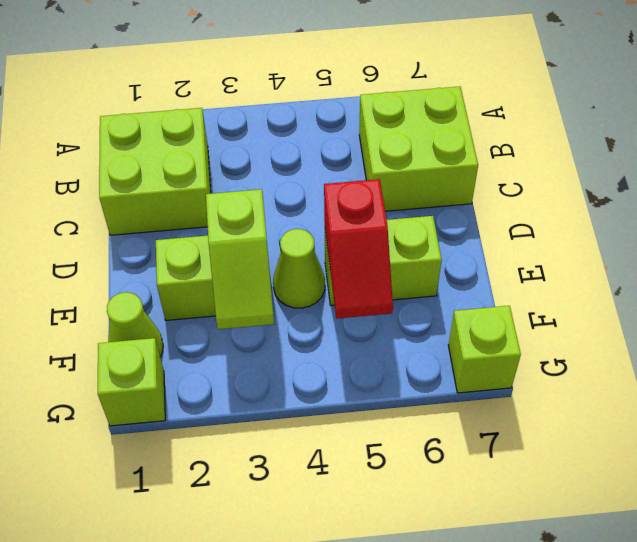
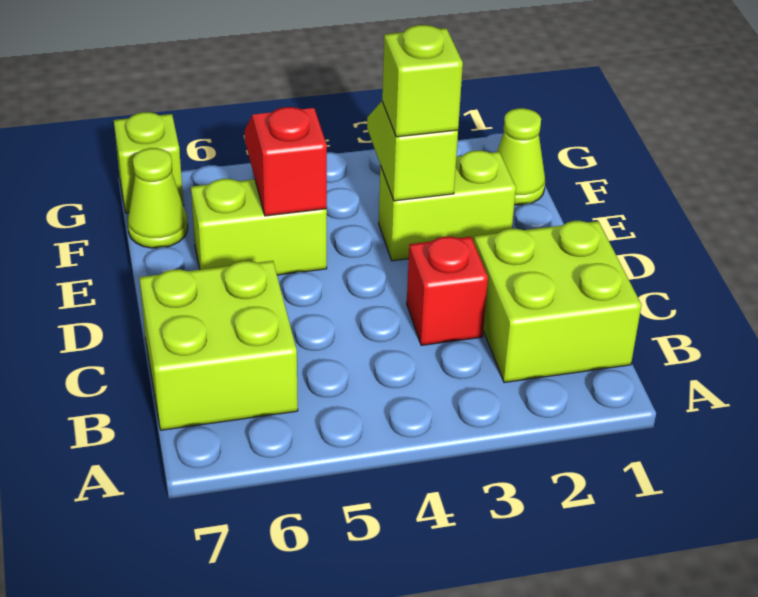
none -> red 1x1 brick [407,237,488,345]
lime 1x1 cone [273,229,325,308] -> lime 1x1 cone moved to [128,148,188,248]
lime 1x1 brick [98,338,165,426] -> lime 1x1 brick moved to [382,25,463,137]

